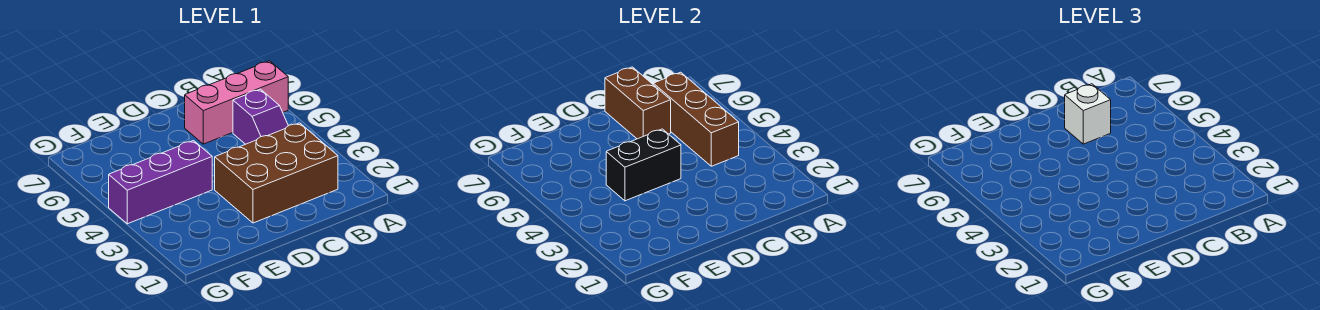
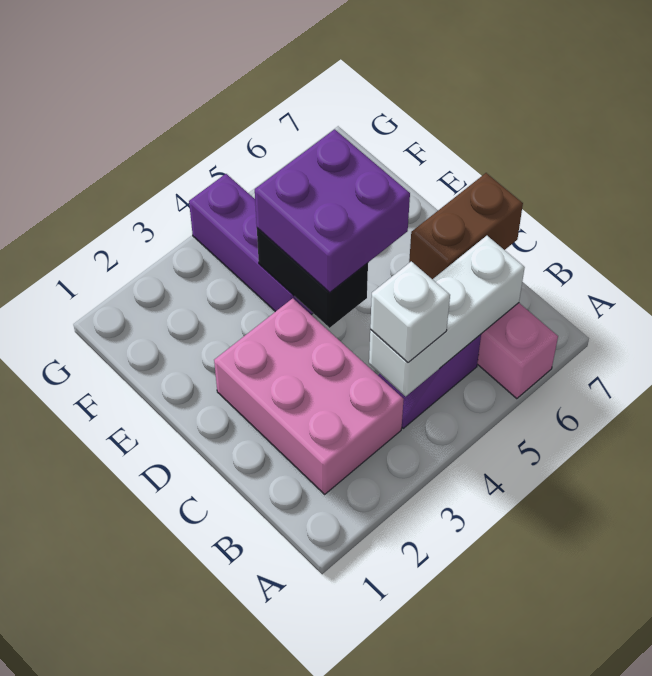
brown 2x3 brick [215,123,338,223] -> pink 2x3 brick [214,298,404,494]
brown 1x3 brick [653,72,739,166] -> white 1x3 brick [369,236,525,396]
white 1x1 brick [1065,84,1111,144] -> white 1x1 brick moved to [370,261,450,363]
none -> purple 2x2 brick [255,129,410,293]

